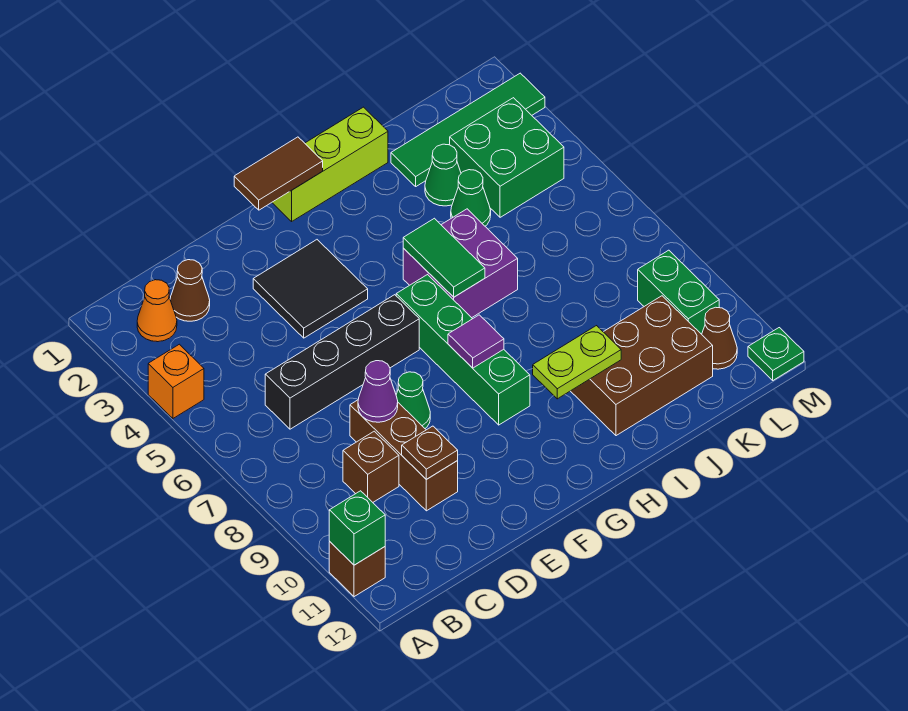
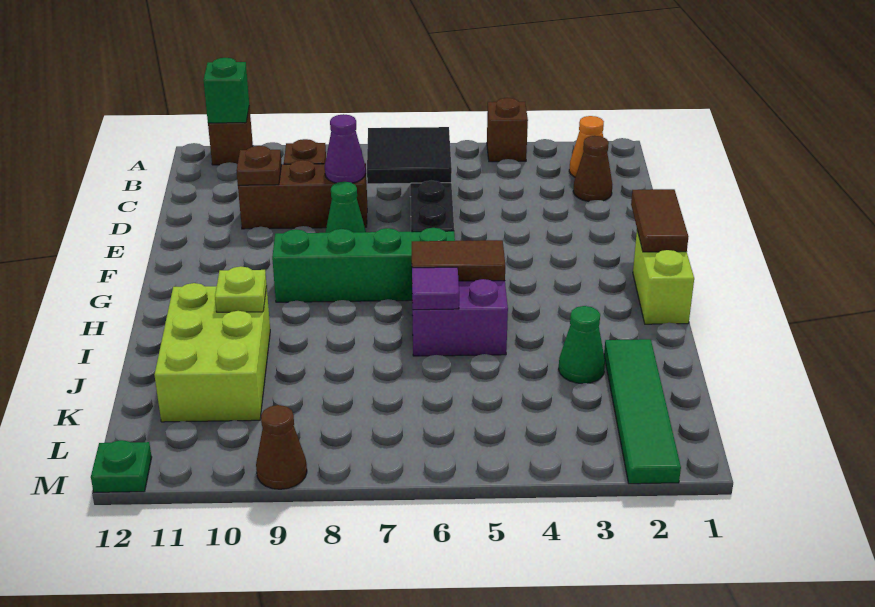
orange 1x1 brick [148,344,204,418] -> brown 1x1 brick [487,98,528,162]
black 2x2 tile [253,240,368,338] -> black 2x2 tile moved to [367,127,452,184]
lime 1x3 brick [272,107,388,221] -> lime 1x2 brick [633,231,694,324]
purple 1x1 tile [448,315,504,368] -> purple 1x1 tile moved to [412,267,459,310]
green 1x2 tile [403,218,485,297] -> brown 1x2 tile [412,240,505,281]
lime 1x2 plate [533,326,621,399] -> lime 1x1 plate [215,266,267,312]
brown 2x3 brick [571,296,713,436] -> lime 2x3 brick [155,283,270,422]
green 1x1 cone [451,170,491,226] -> none
green 2x2 brick [450,98,564,217] -> none
green 1x2 brick [638,250,719,334] -> none
brown 1x1 cone [702,307,737,369] -> brown 1x1 cone moved to [256,405,307,489]

